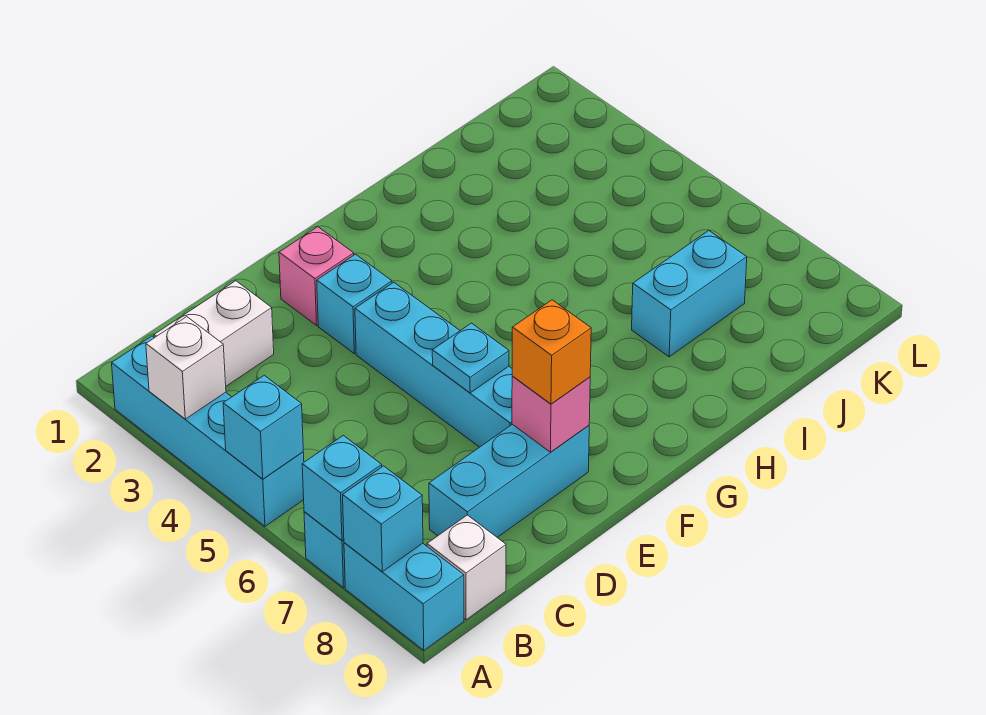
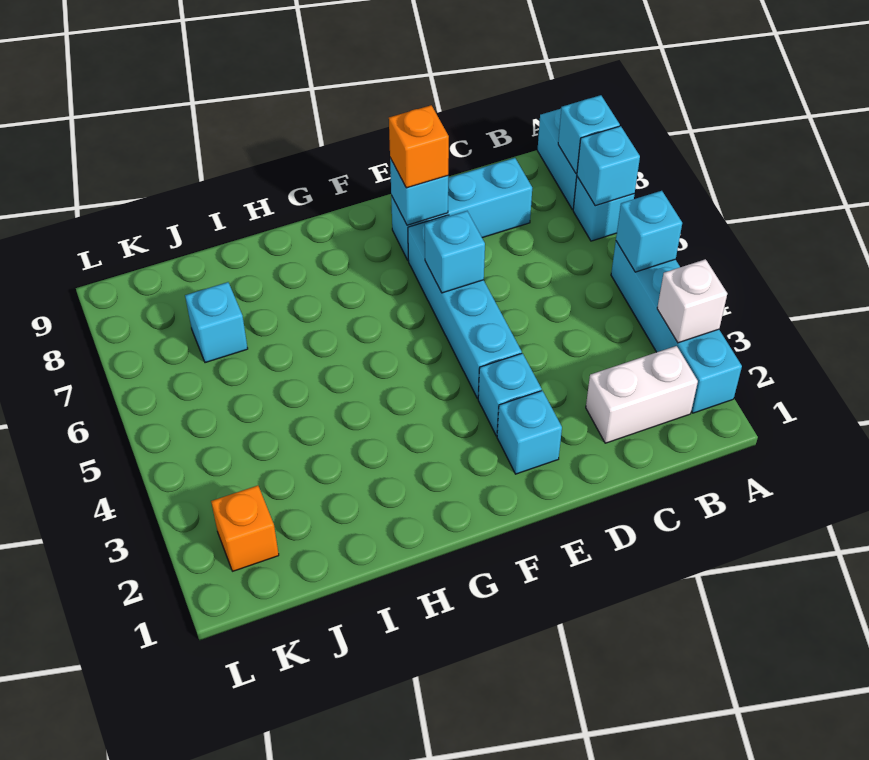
white 1x1 brick [427,515,506,620] -> none
pink 1x1 brick [279,227,354,325] -> cyan 1x1 brick [497,391,562,474]
cyan 1x1 plate [432,323,509,393] -> cyan 1x1 brick [425,211,485,293]
pink 1x1 brick [512,376,590,452] -> cyan 1x1 brick [390,158,448,225]
cyan 1x2 brick [632,231,747,357] -> cyan 1x1 brick [185,282,248,363]
none -> orange 1x1 brick [211,486,279,571]

